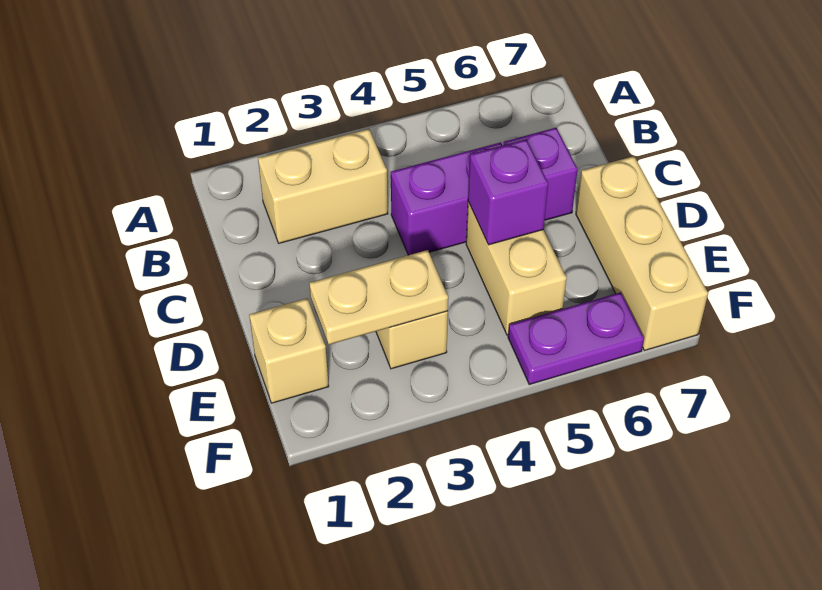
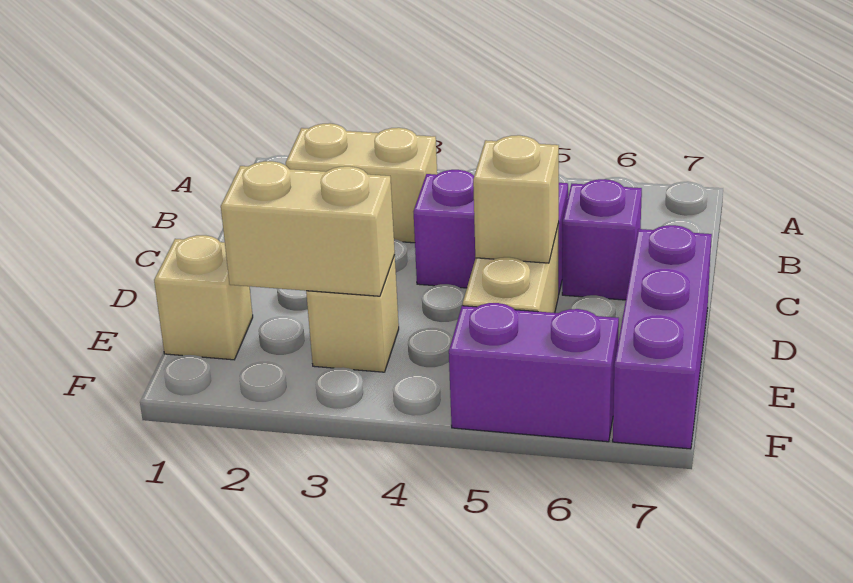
purple 1x1 brick [468,140,548,245] -> tan 1x1 brick [473,135,559,263]
tan 1x3 brick [576,156,708,351] -> purple 1x3 brick [613,225,712,449]
tan 1x2 plate [309,250,448,345] -> tan 1x2 brick [221,161,395,296]
purple 1x2 plate [508,292,644,384] -> purple 1x2 brick [449,303,619,442]

